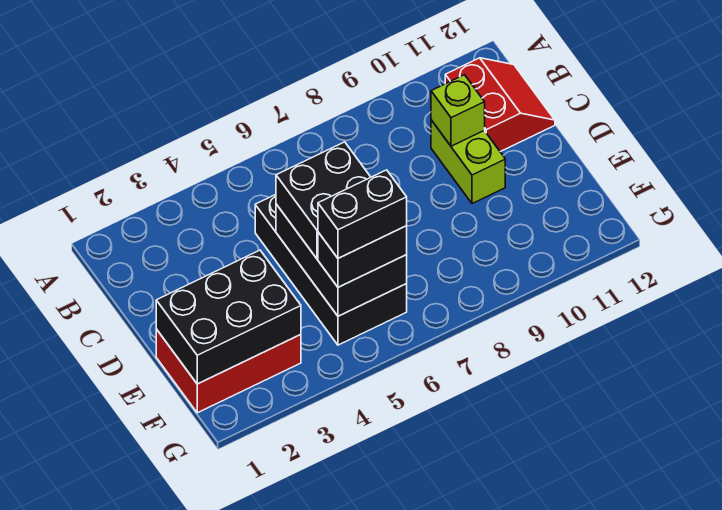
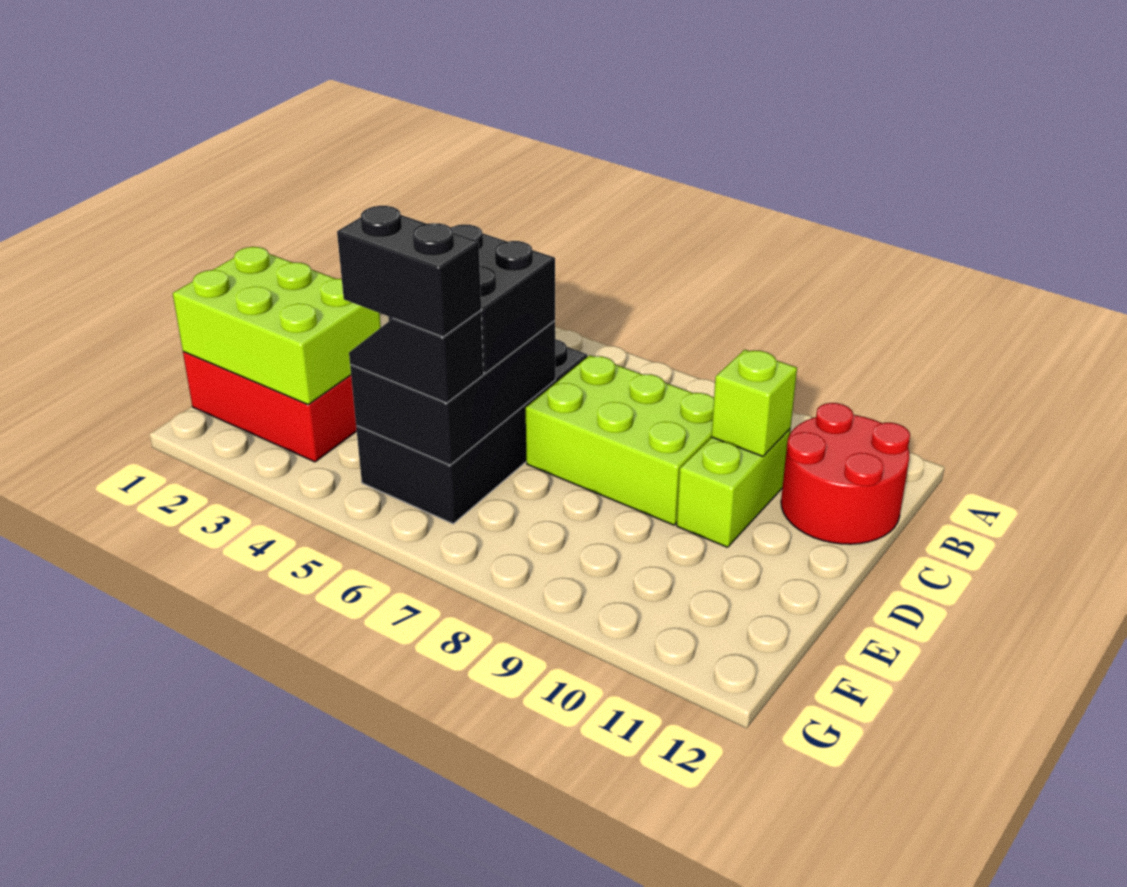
red 2x2 slope [445,58,555,152] -> red 2x2 round brick [781,403,910,544]
none -> lime 2x3 brick [526,355,714,525]
black 2x3 brick [156,250,301,384] -> lime 2x3 brick [173,247,381,404]
black 1x2 brick [318,226,407,287] -> black 1x2 slope [349,310,484,403]

